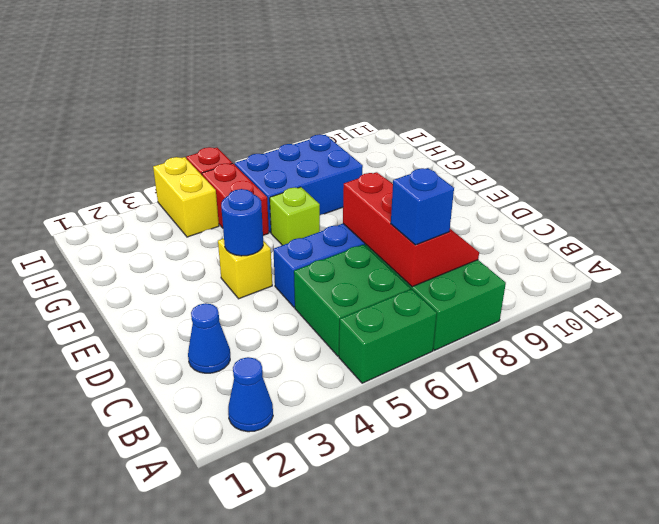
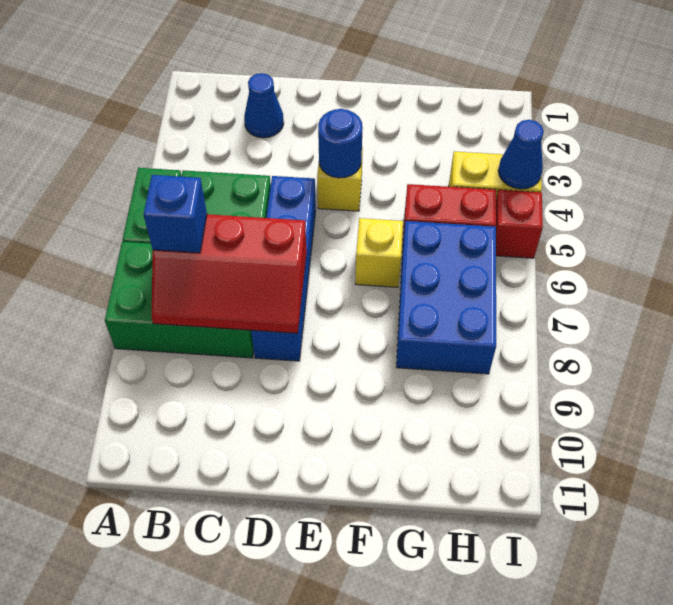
blue 1x1 cone [228,357,273,432] -> blue 1x1 cone moved to [498,120,544,189]
lime 1x1 brick [270,187,320,245] -> yellow 1x1 brick [355,218,403,287]

